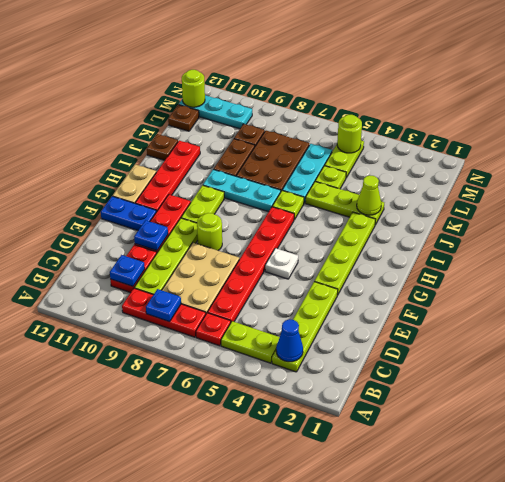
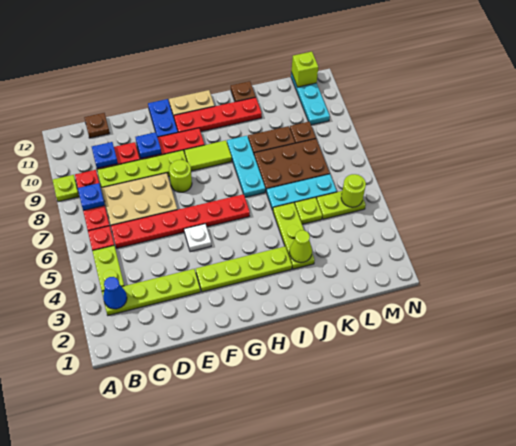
lime 1x2 plate [181,185,224,223] -> lime 1x2 tile [184,140,232,171]
lime 1x1 plate [272,191,304,220] -> lime 1x1 plate moved to [53,175,79,202]
brown 1x1 plate [168,105,199,131] -> brown 1x1 plate moved to [84,113,110,138]
lime 1x1 round brick [182,70,205,107] -> lime 1x1 brick [291,52,318,87]

